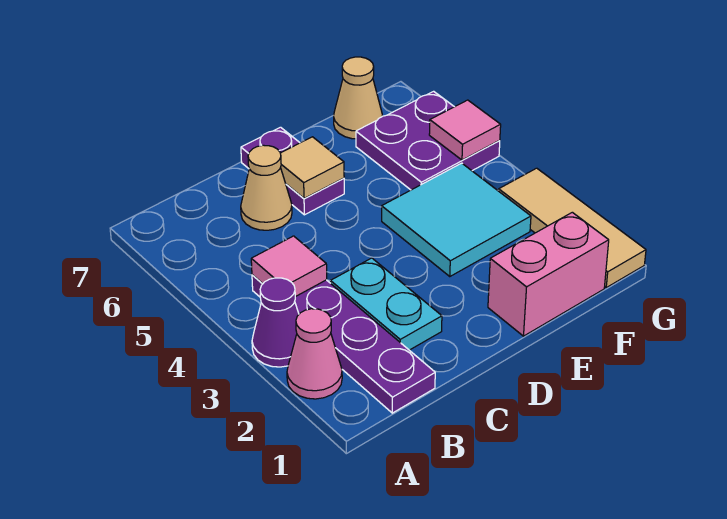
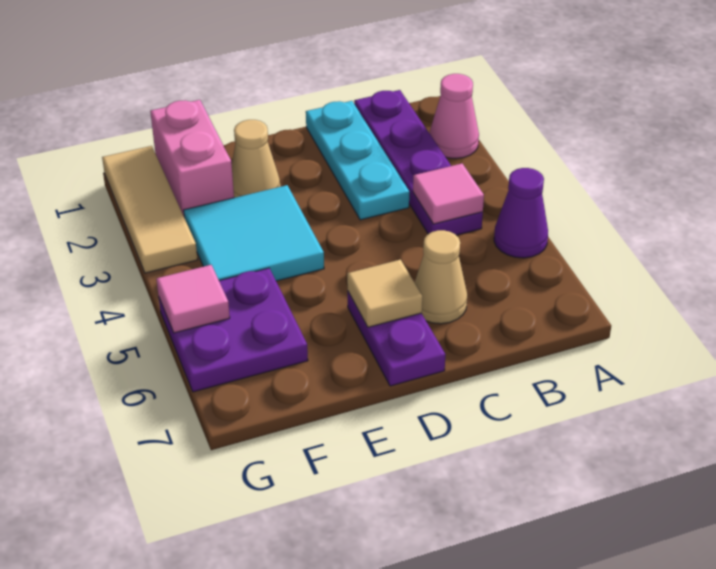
purple 1x1 cone [252,278,299,367] -> purple 1x1 cone moved to [494,168,548,258]
cyan 1x2 plate [331,258,442,350] -> cyan 1x3 plate [306,101,409,220]
pink 1x2 brick [488,212,609,336] -> pink 1x2 brick turned to [150,100,234,216]
tan 1x1 cone [334,57,382,139] -> tan 1x1 cone moved to [232,120,280,198]

